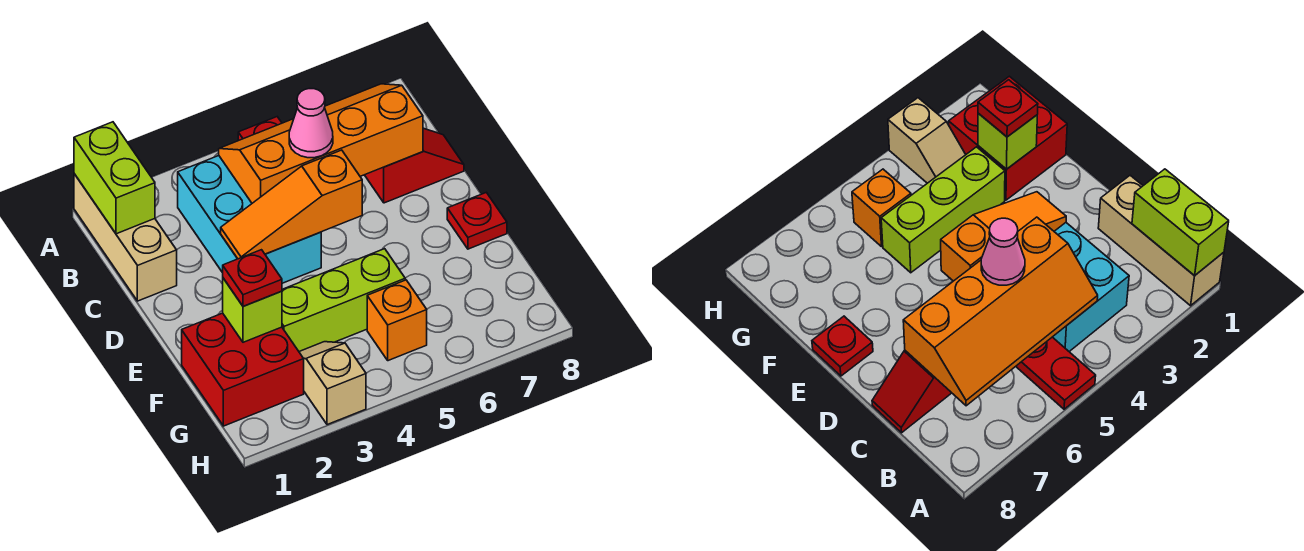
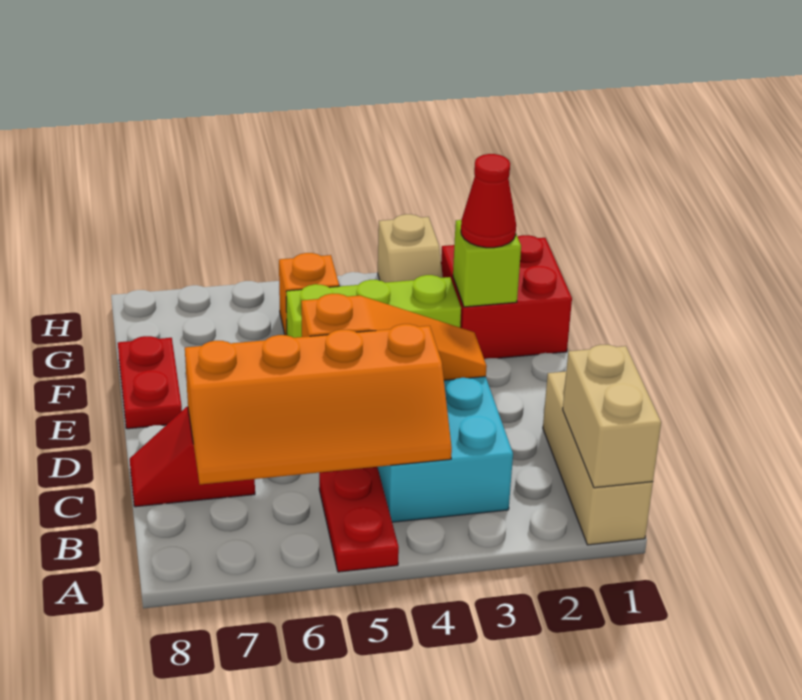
lime 1x2 brick [74,122,155,234] -> tan 1x2 brick [563,345,661,488]
pink 1x1 cone [289,89,333,158] -> none
red 1x1 plate [447,192,507,249] -> red 1x2 plate [118,336,182,429]
red 1x1 plate [223,250,282,306] -> red 1x1 cone [461,154,516,248]

